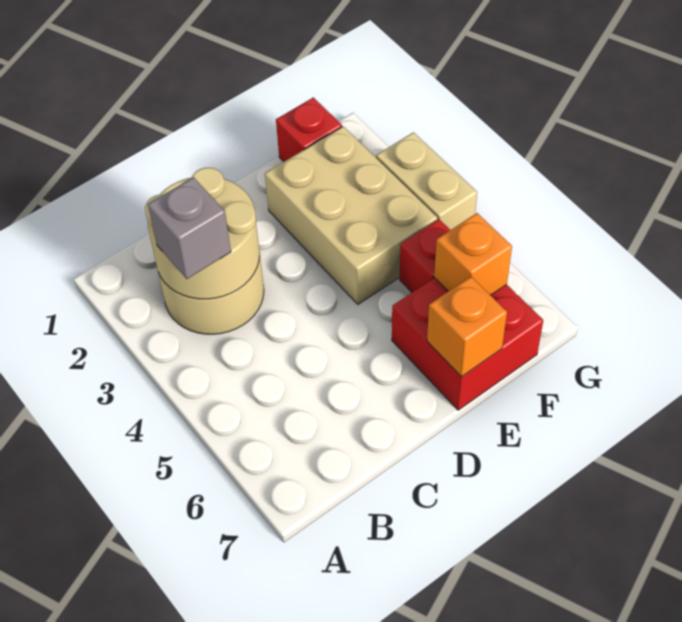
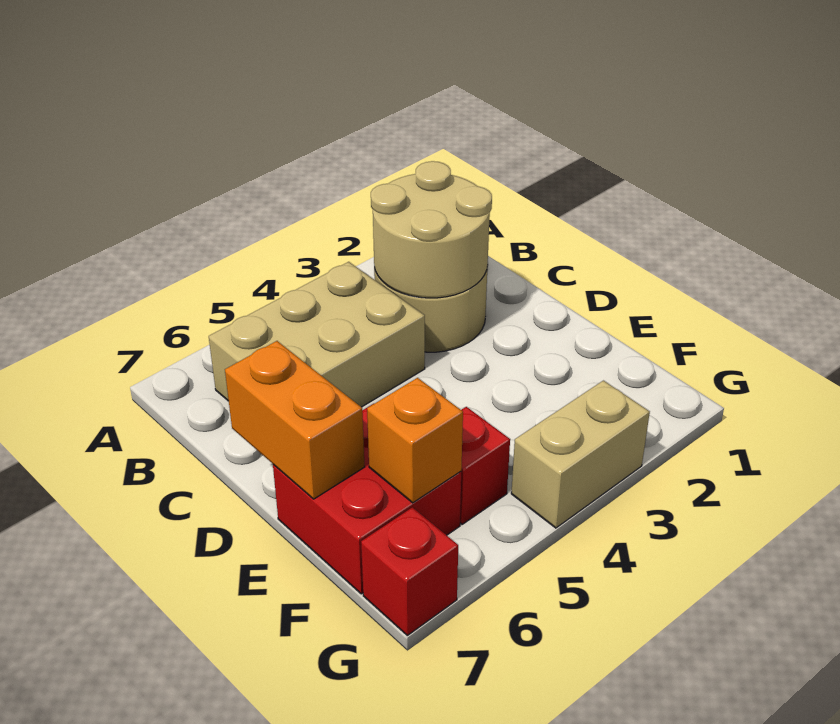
grey 1x1 brick [148,177,231,279] -> none
tan 2x3 brick [265,126,437,304] -> tan 2x3 brick moved to [209,262,425,407]
orange 1x1 brick [427,277,507,377] -> orange 1x2 brick [225,341,364,499]
red 1x1 brick [276,97,342,162] -> red 1x1 brick moved to [361,507,458,635]

